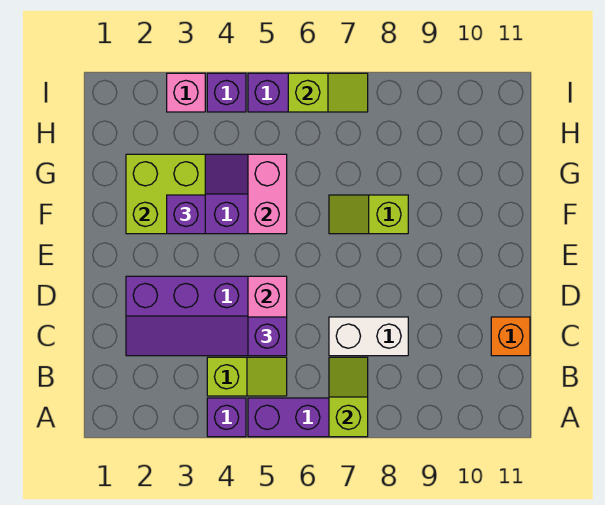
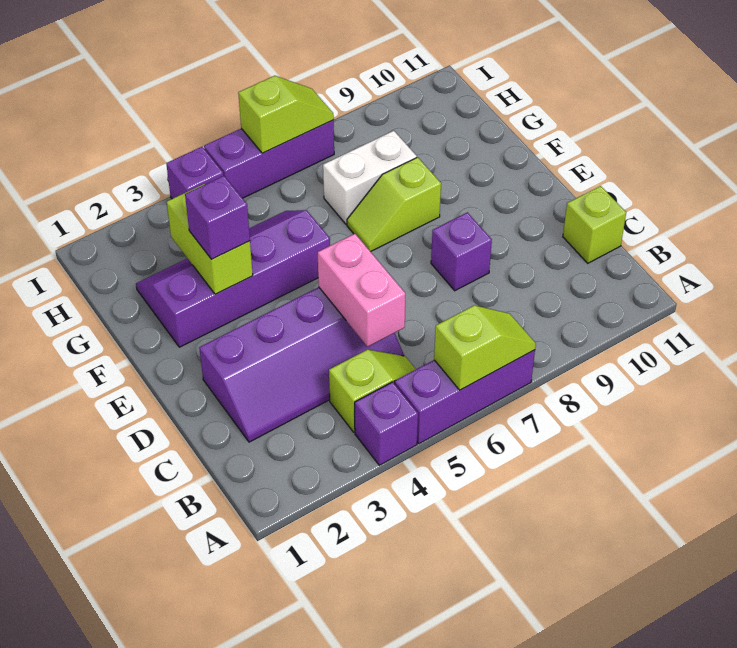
lime 1x2 slope [329,357,368,437] -> lime 1x2 slope turned to [434,305,536,390]
purple 1x1 brick [248,317,287,356] -> purple 1x1 brick moved to [431,212,492,291]
white 1x2 brick [329,317,408,356] -> white 1x2 brick moved to [323,131,417,224]
orange 1x1 brick [491,317,530,356] -> lime 1x1 brick [563,186,626,263]
lime 2x2 brick [126,154,205,234] -> lime 1x2 brick [167,184,253,294]
pink 1x2 brick [248,154,287,234] -> none
pink 1x1 brick [167,73,205,112] -> none

